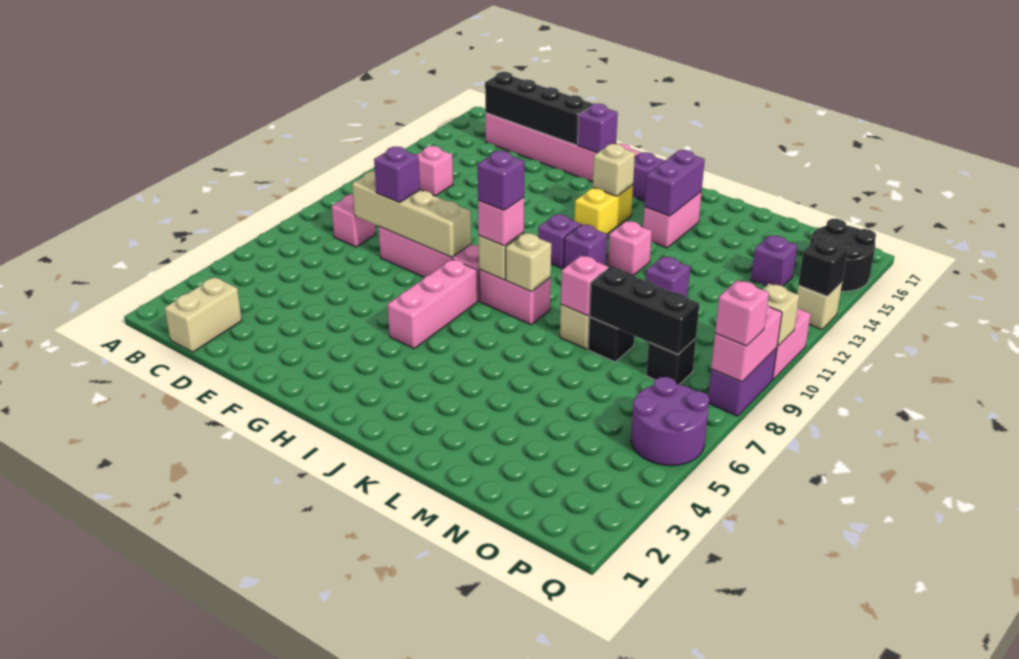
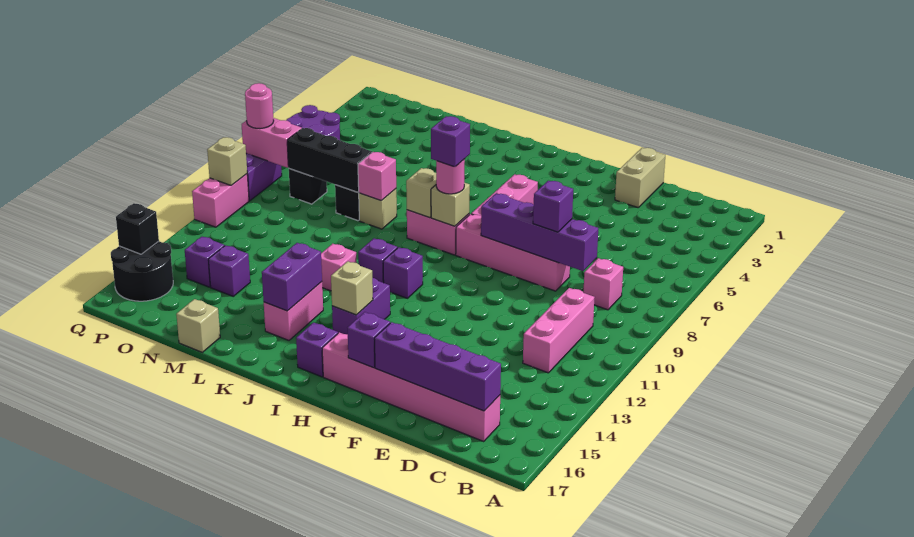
tan 1x2 brick [165,277,242,352] -> tan 1x2 brick moved to [615,148,665,208]
pink 1x1 brick [417,146,453,196] -> pink 1x3 brick [523,288,595,373]
black 1x4 brick [485,72,593,145] -> purple 1x4 brick [374,322,501,411]
tan 1x4 brick [352,171,471,257] -> purple 1x4 brick [481,193,598,271]
pink 1x1 brick [478,197,524,246] -> pink 1x1 round brick [436,159,465,194]
yellow 1x2 brick [574,185,633,234] -> purple 1x2 brick [332,278,390,335]
purple 1x1 brick [646,256,690,298] -> purple 1x1 brick moved to [208,245,250,296]
pink 1x2 brick [711,305,782,382] -> pink 1x2 brick turned to [242,118,302,168]
pink 1x1 brick [715,280,769,346] -> pink 1x1 round brick [245,83,274,129]
tan 1x1 brick [797,283,842,330] -> tan 1x1 brick moved to [176,299,220,352]
black 1x1 brick [798,237,848,296] -> black 1x1 brick moved to [116,203,159,254]

